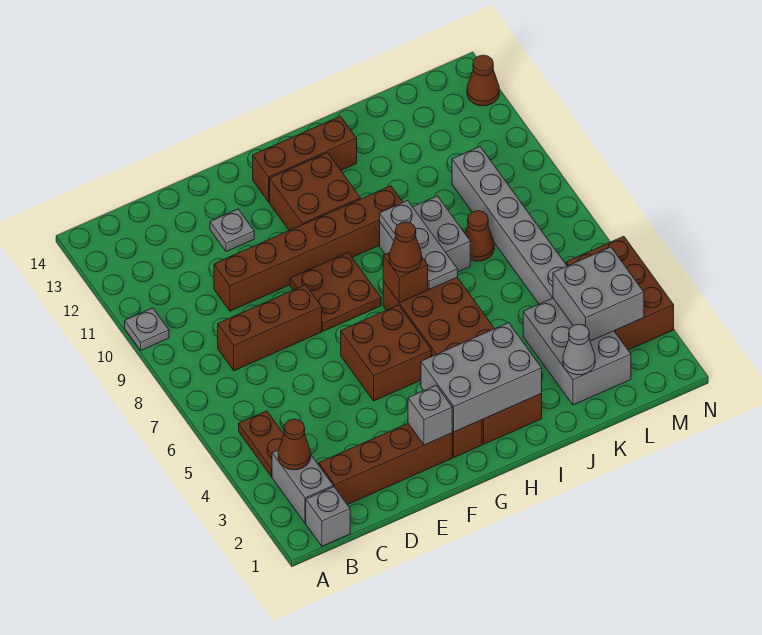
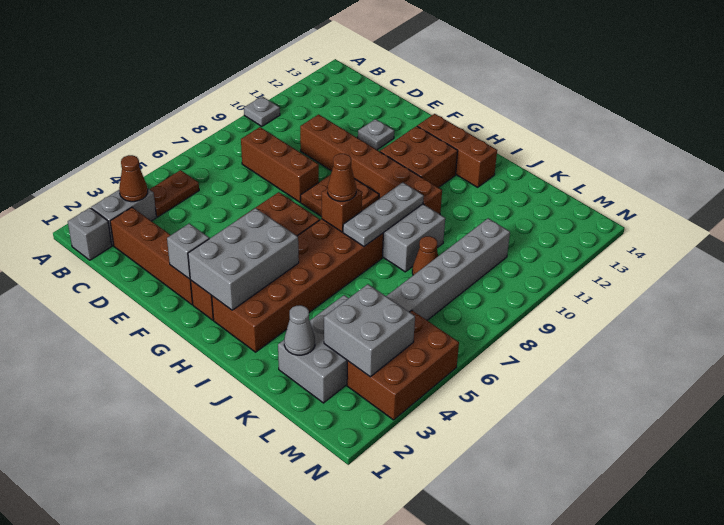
grey 2x3 brick [421,323,542,432] -> grey 2x3 brick turned to [188,208,299,310]
brown 1x1 cone [467,55,499,106] -> none

